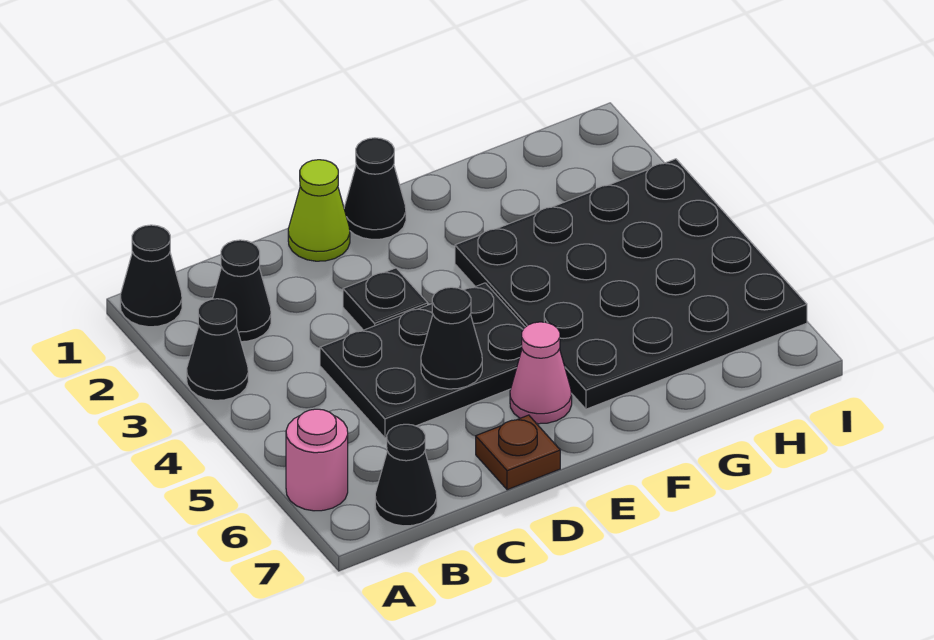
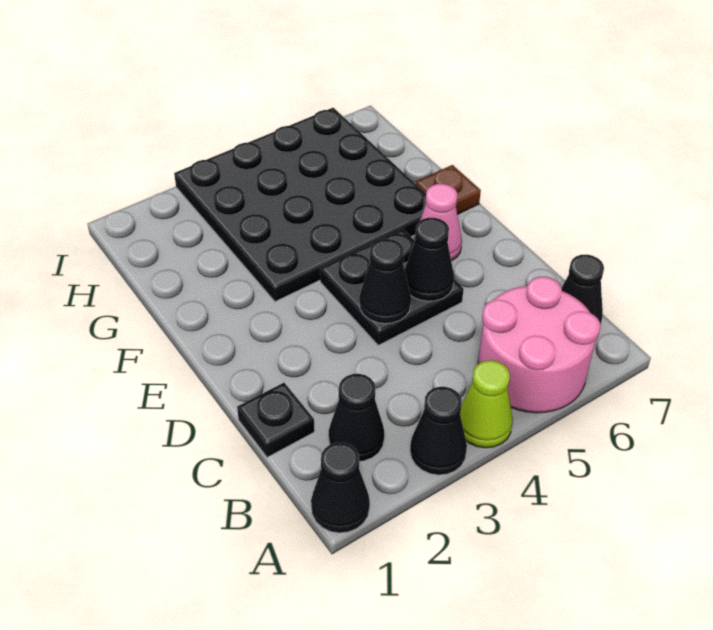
pink 1x1 round brick [286,409,348,511] -> pink 2x2 round brick [478,277,600,413]
black 2x3 plate [320,283,525,438] -> black 2x2 plate [320,229,463,345]
lime 1x1 cone [288,160,350,261] -> lime 1x1 cone moved to [460,360,513,448]
black 1x1 plate [343,268,428,330] -> black 1x1 plate moved to [237,383,314,457]
brown 1x1 plate [476,415,560,490] -> brown 1x1 plate moved to [416,165,481,215]
black 1x1 cone [344,138,406,239] -> black 1x1 cone moved to [359,239,411,324]

